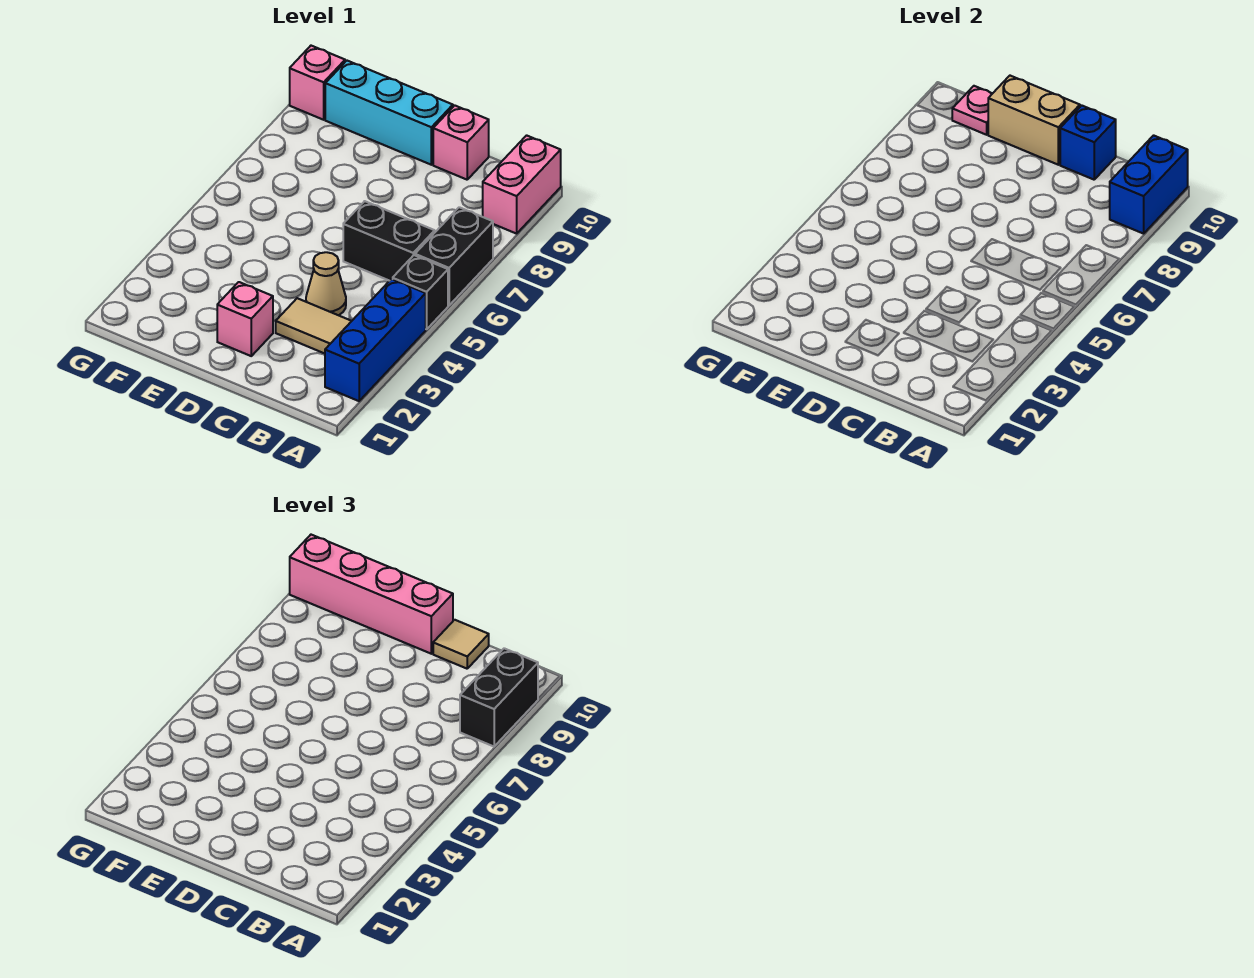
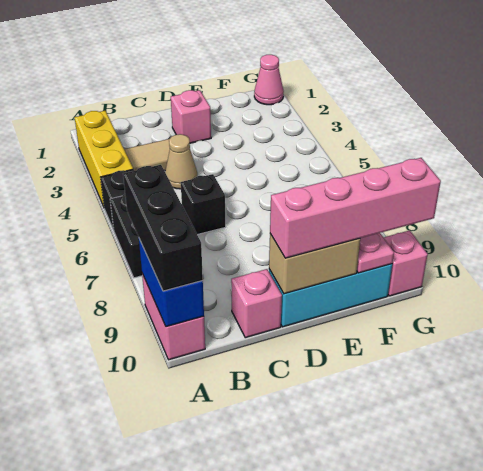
blue 1x3 brick [325,279,426,401] -> yellow 1x3 brick [75,111,133,207]
black 1x2 brick [460,648,538,746] -> black 1x3 brick [123,165,203,291]
black 1x2 brick [343,201,435,281] -> black 1x1 brick [181,174,226,235]
blue 1x1 brick [1060,105,1116,180] -> none
tan 1x1 tile [433,620,489,669] -> none
none -> pink 1x1 cone [254,55,284,105]

